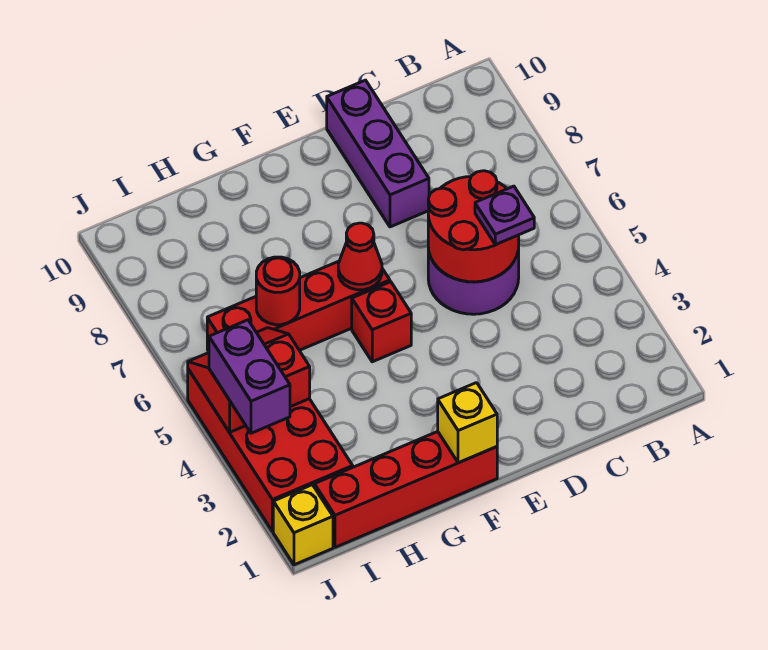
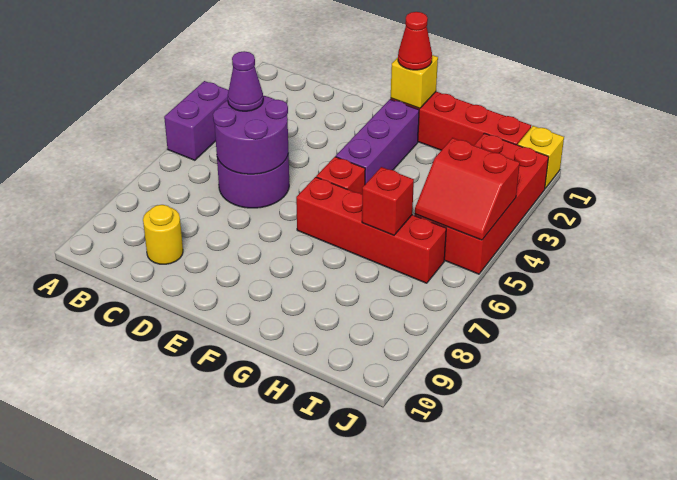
red 2x2 round brick [428,171,519,282] -> purple 2x2 round brick [213,96,288,174]
purple 1x1 plate [475,186,534,245] -> purple 1x1 cone [228,51,263,111]
none -> yellow 1x1 round brick [143,205,183,264]
purple 1x3 brick [327,80,429,227] -> purple 1x3 brick moved to [336,99,419,184]
red 1x1 cone [338,223,382,290] -> red 1x1 cone moved to [398,12,432,70]
red 1x1 round brick [256,257,300,325] -> red 1x1 brick [362,167,414,235]
purple 1x2 brick [209,320,290,433] -> purple 1x2 brick moved to [164,81,229,160]

